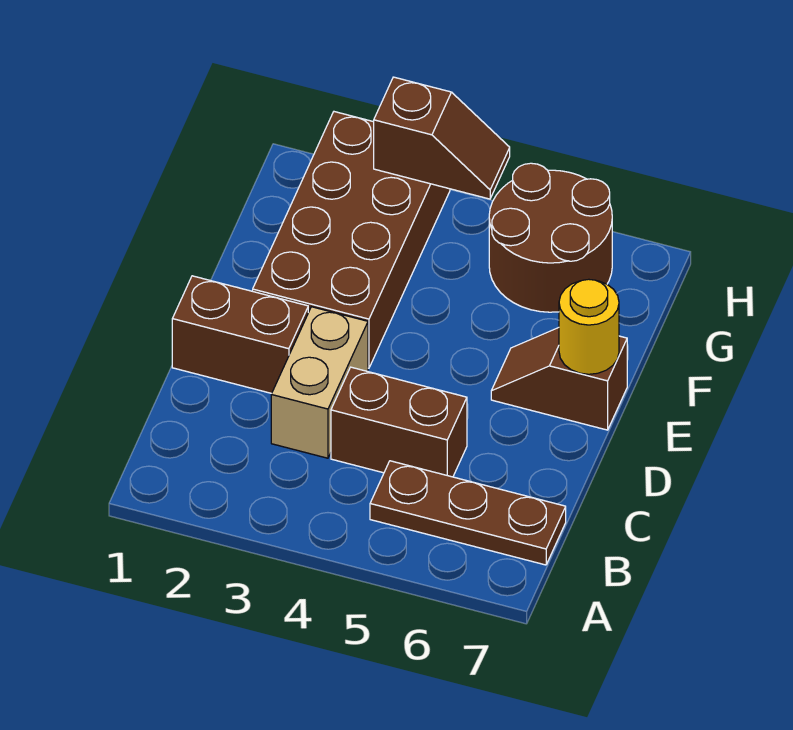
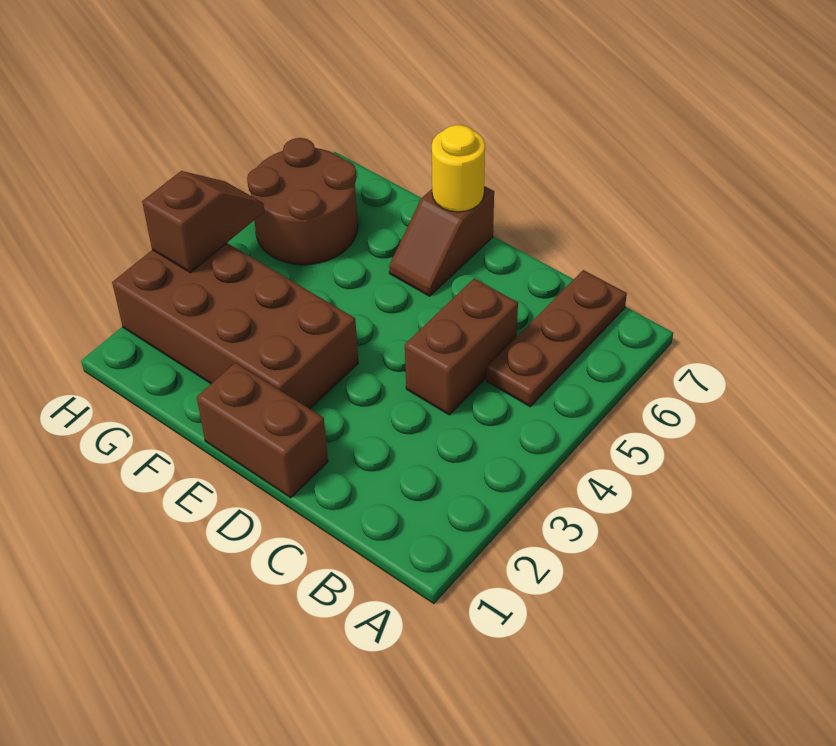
tan 1x2 brick [271,307,368,458] -> none
brown 1x2 brick [172,276,308,393] -> brown 1x2 brick turned to [197,363,328,498]

